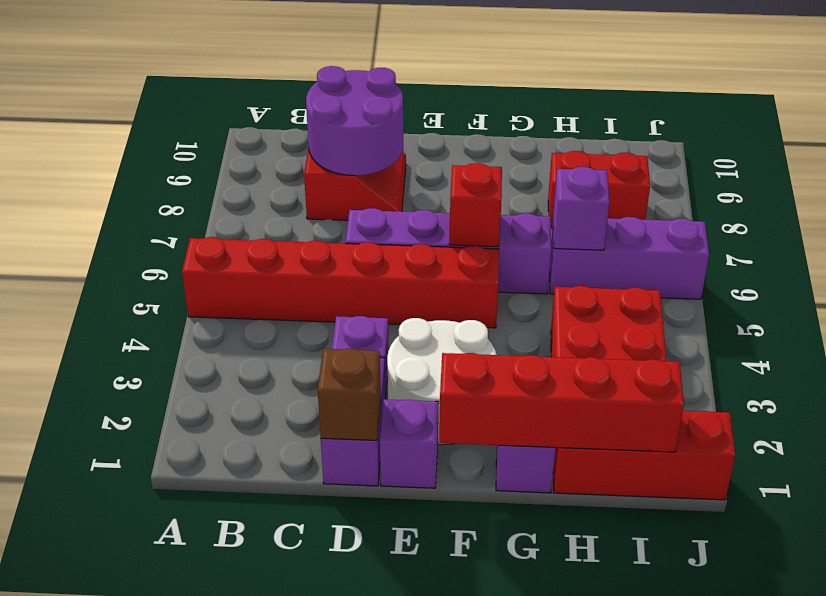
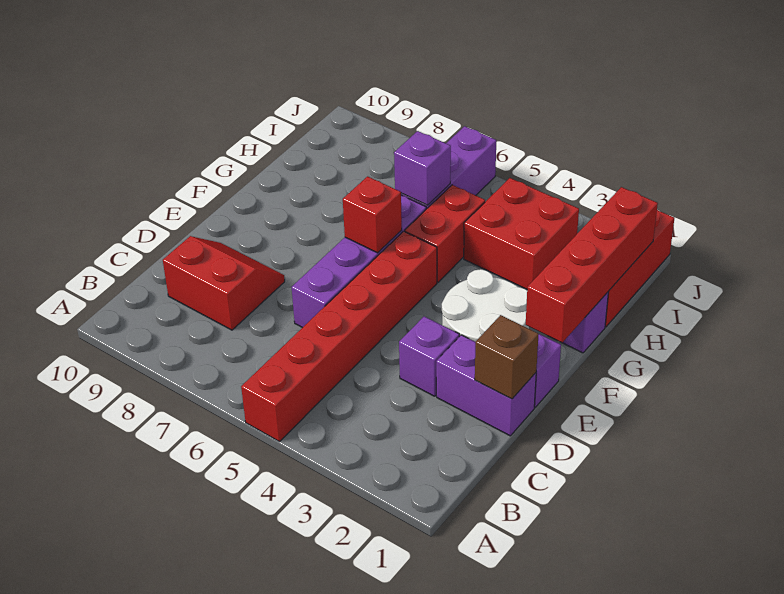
purple 2x2 round brick [306,66,403,175] -> none
red 1x2 brick [548,151,650,227] -> red 1x2 brick moved to [405,185,485,282]

